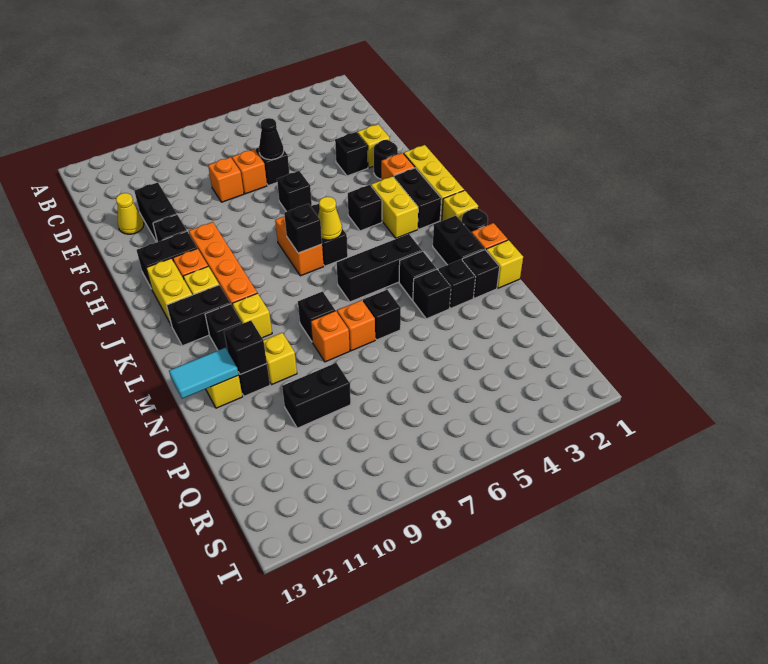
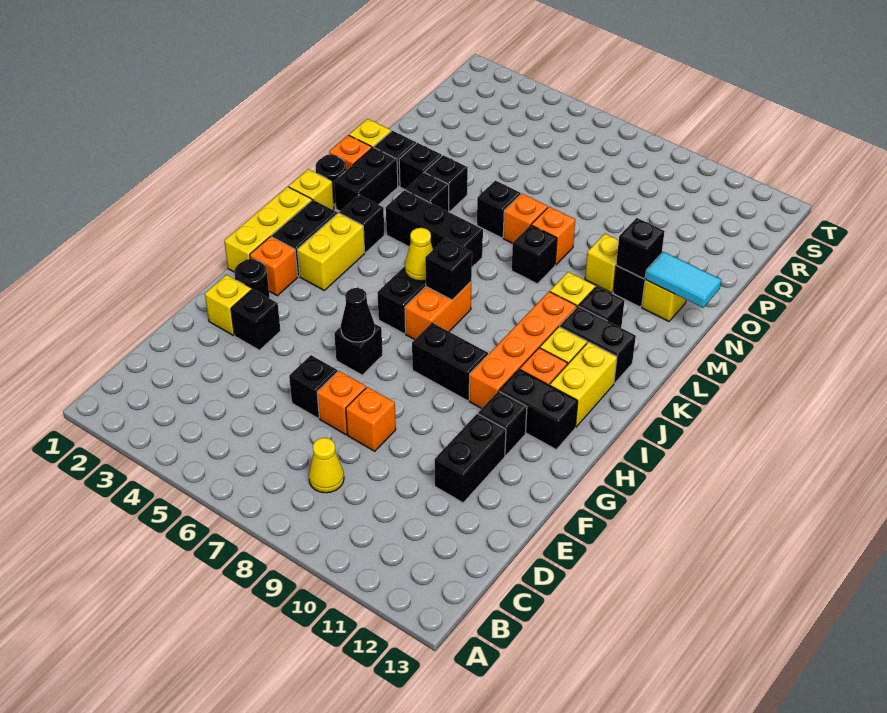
black 1x1 cone [259,118,284,160] -> black 1x1 cone moved to [341,288,375,342]
yellow 1x1 cone [116,193,144,234] -> yellow 1x1 cone moved to [309,438,344,493]
black 1x1 brick [348,185,382,231] -> black 1x1 brick moved to [339,195,384,253]
black 1x2 brick [282,363,351,428] -> black 1x2 brick moved to [412,323,488,401]

